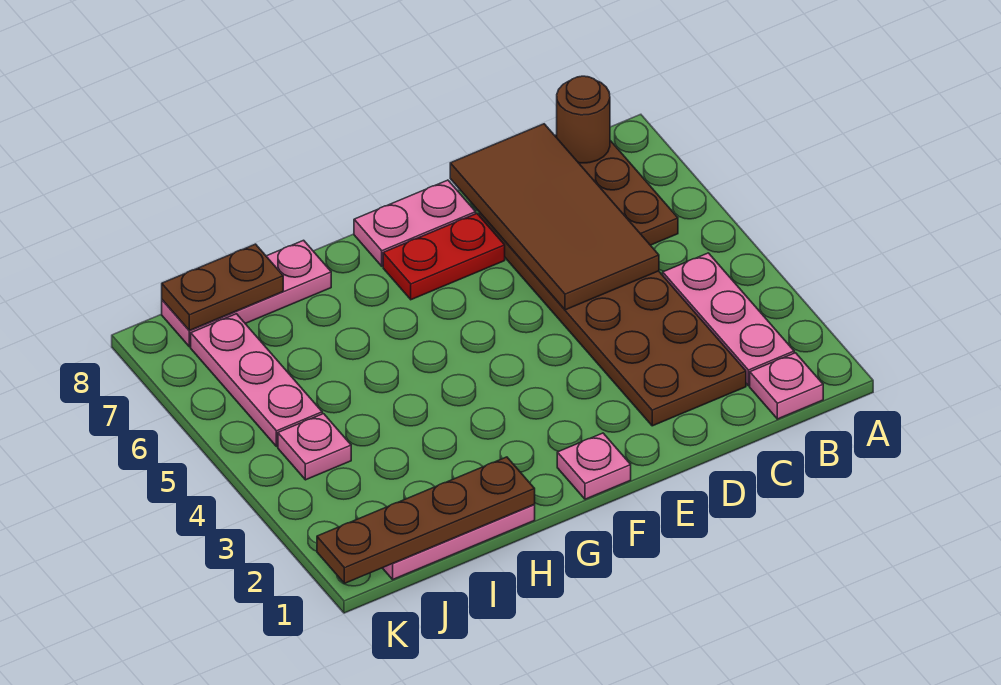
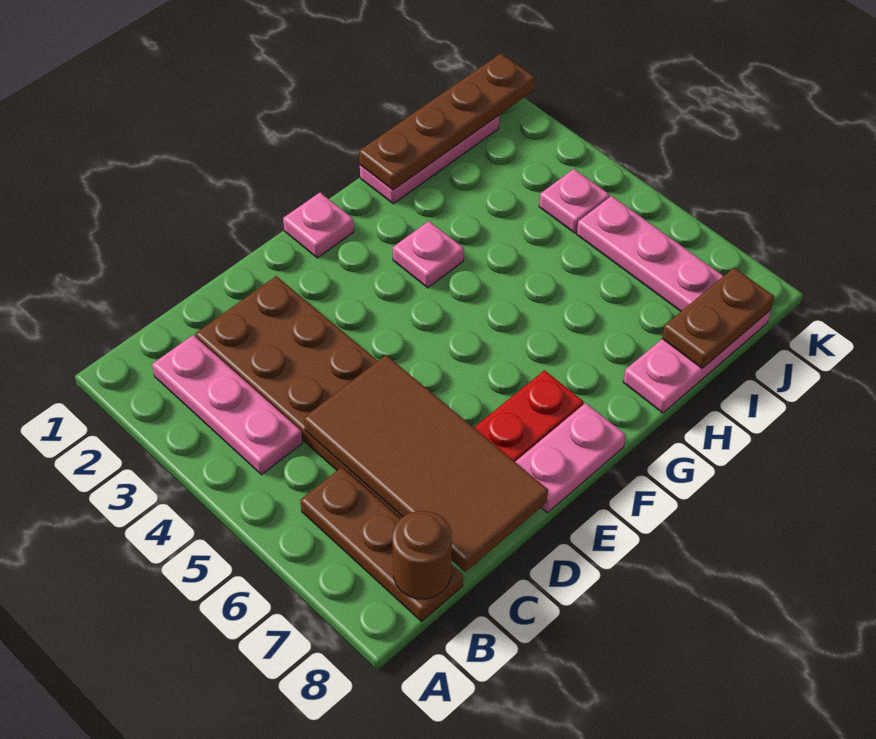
pink 1x1 plate [750,353,823,419] -> pink 1x1 plate moved to [393,221,464,288]

